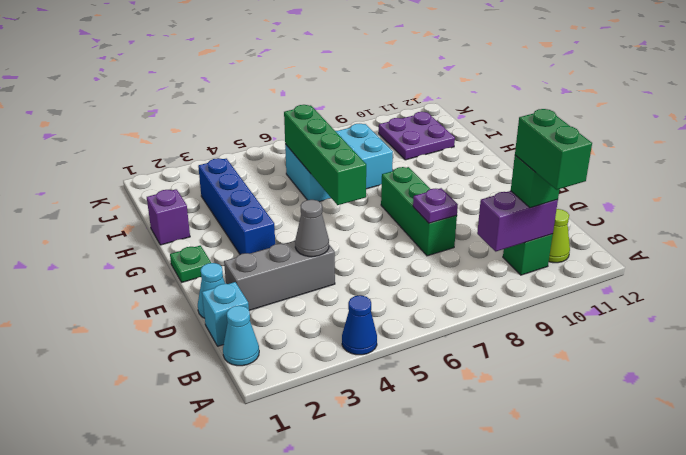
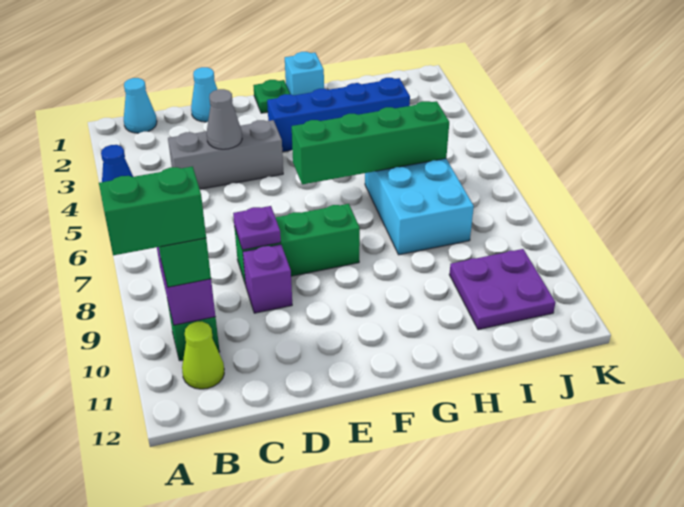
cyan 1x1 brick [202,282,249,346] -> cyan 1x1 brick moved to [285,52,324,95]
grey 1x3 brick [224,241,335,310] -> grey 1x3 brick turned to [168,120,283,189]
purple 1x1 brick [147,189,190,245] -> purple 1x1 brick moved to [243,244,292,313]

